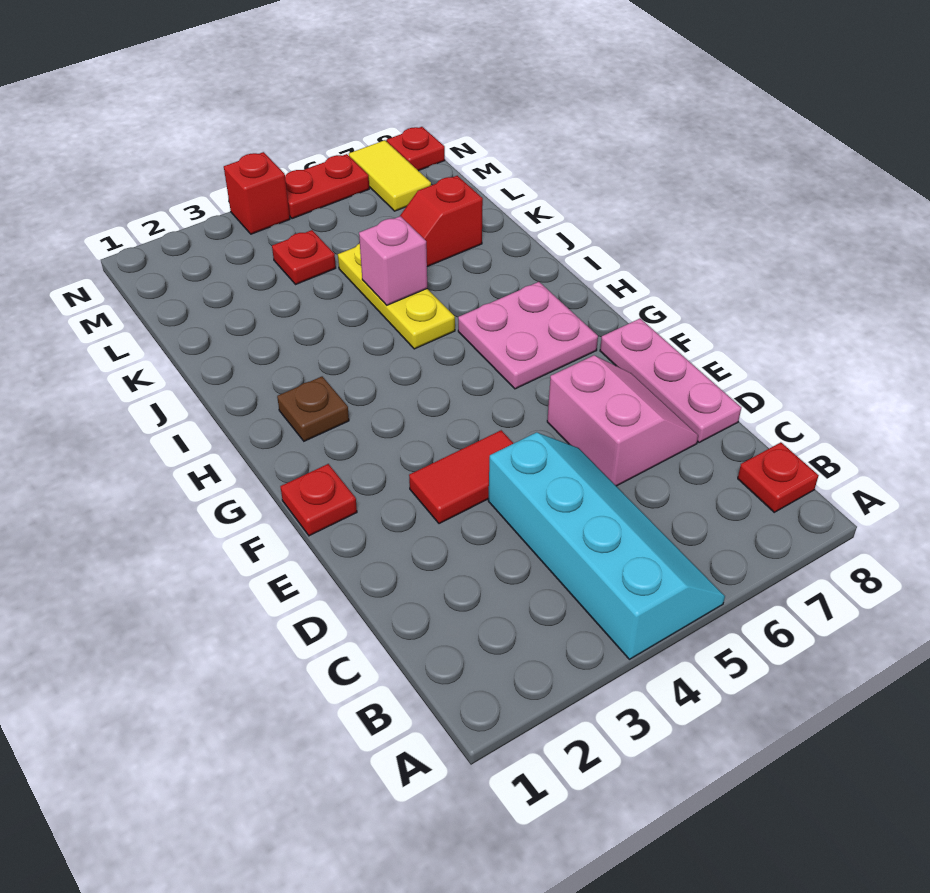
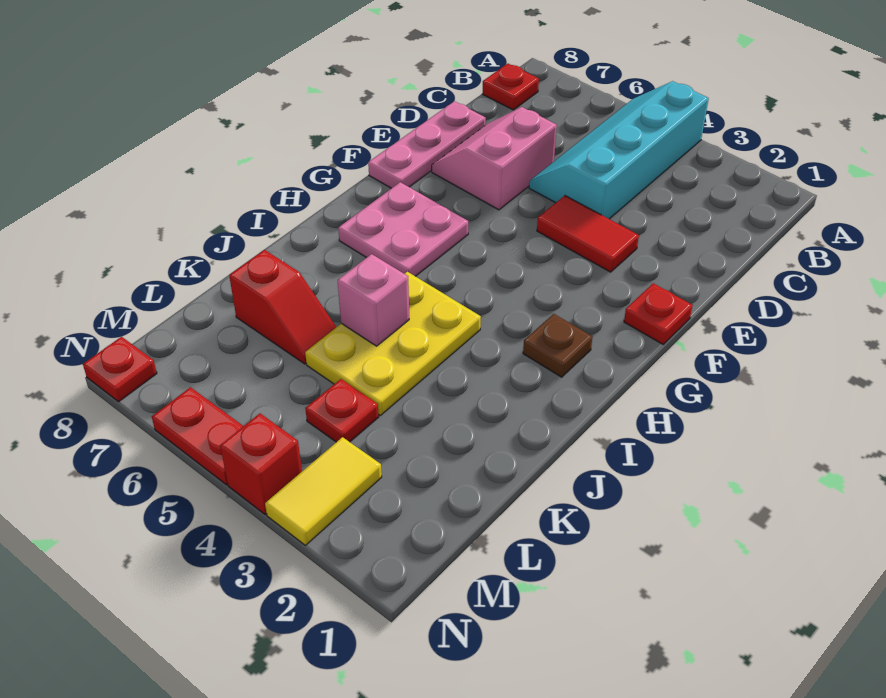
yellow 1x3 plate [338,244,455,349] -> yellow 2x3 plate [305,272,481,415]
yellow 1x2 tile [349,140,431,211] -> yellow 1x2 tile moved to [265,437,382,545]

